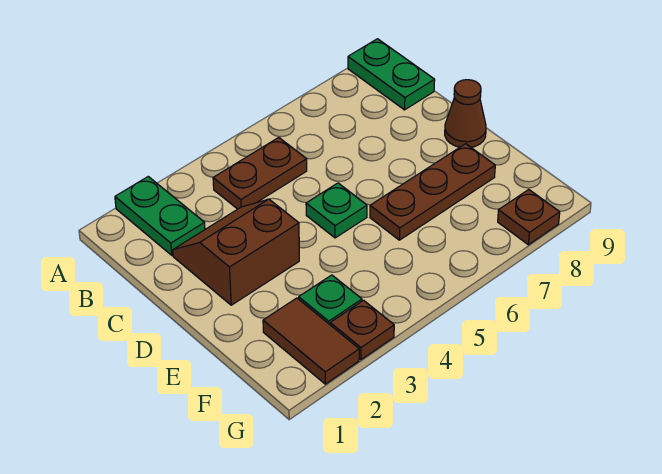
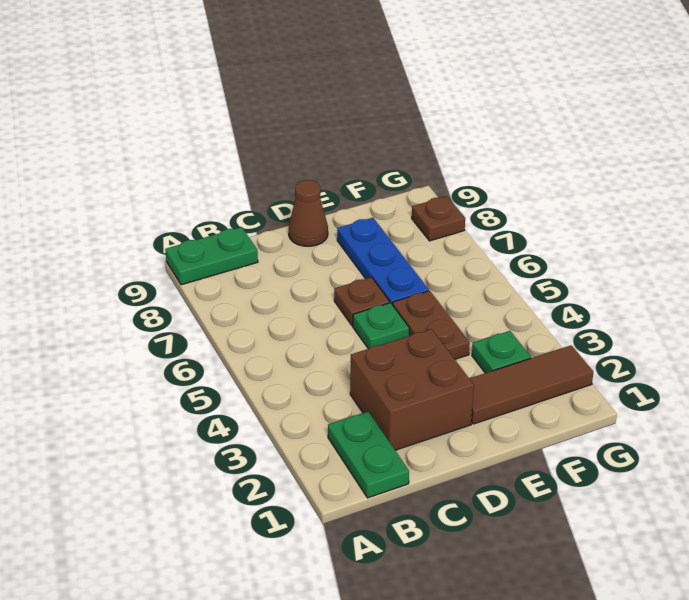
green 1x2 plate [115,177,205,255] -> green 1x2 plate turned to [328,412,409,498]
brown 1x2 plate [213,138,307,209] -> brown 1x2 plate moved to [393,291,470,359]
brown 2x2 slope [173,199,299,305] -> brown 2x2 brick [350,329,474,450]
brown 1x3 plate [370,144,495,240] -> blue 1x3 plate [337,218,429,305]
brown 1x2 tile [263,298,359,384] -> brown 1x3 tile [469,345,593,424]
brown 1x1 plate [330,300,394,360] -> brown 1x1 plate moved to [334,277,390,326]

